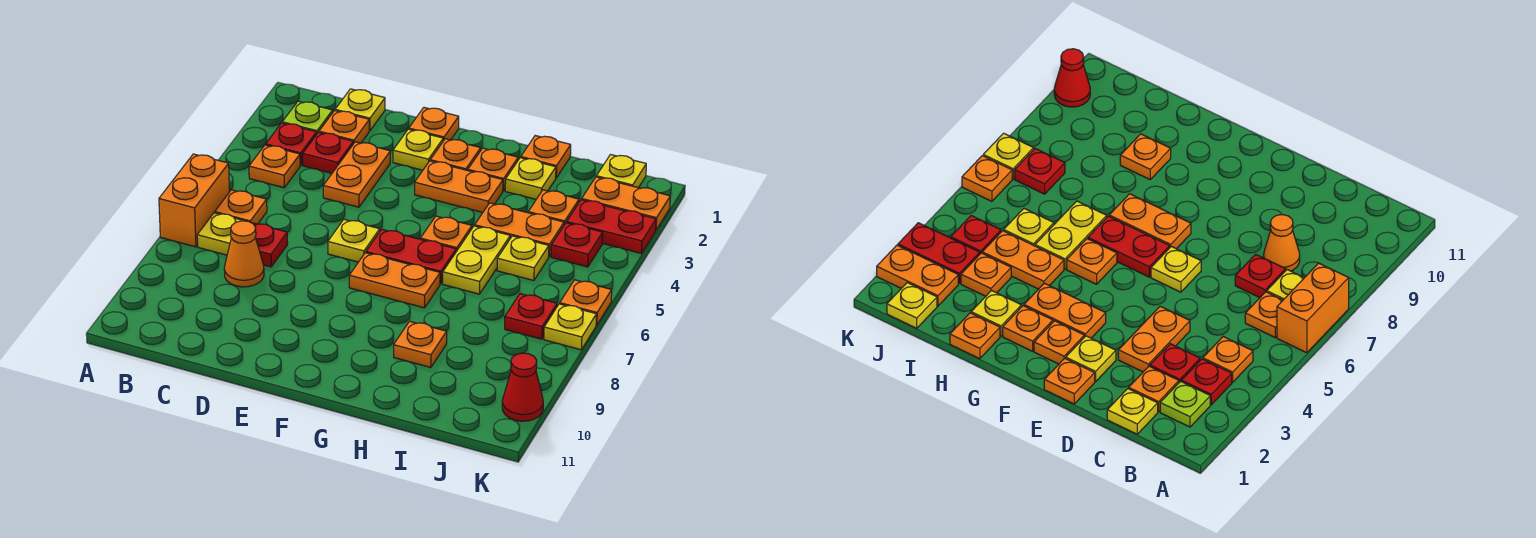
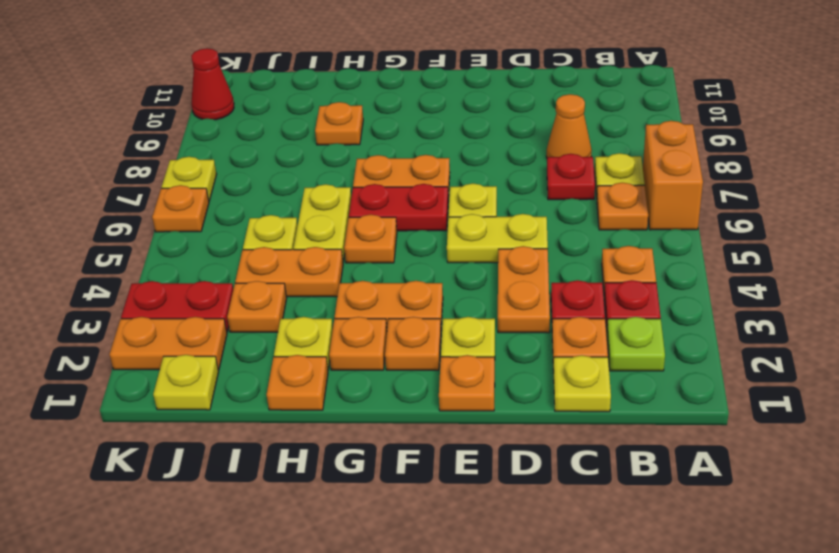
none -> yellow 1x2 plate [447,214,548,263]
red 1x1 plate [551,223,603,267] -> none
red 1x1 plate [505,294,557,339] -> none

